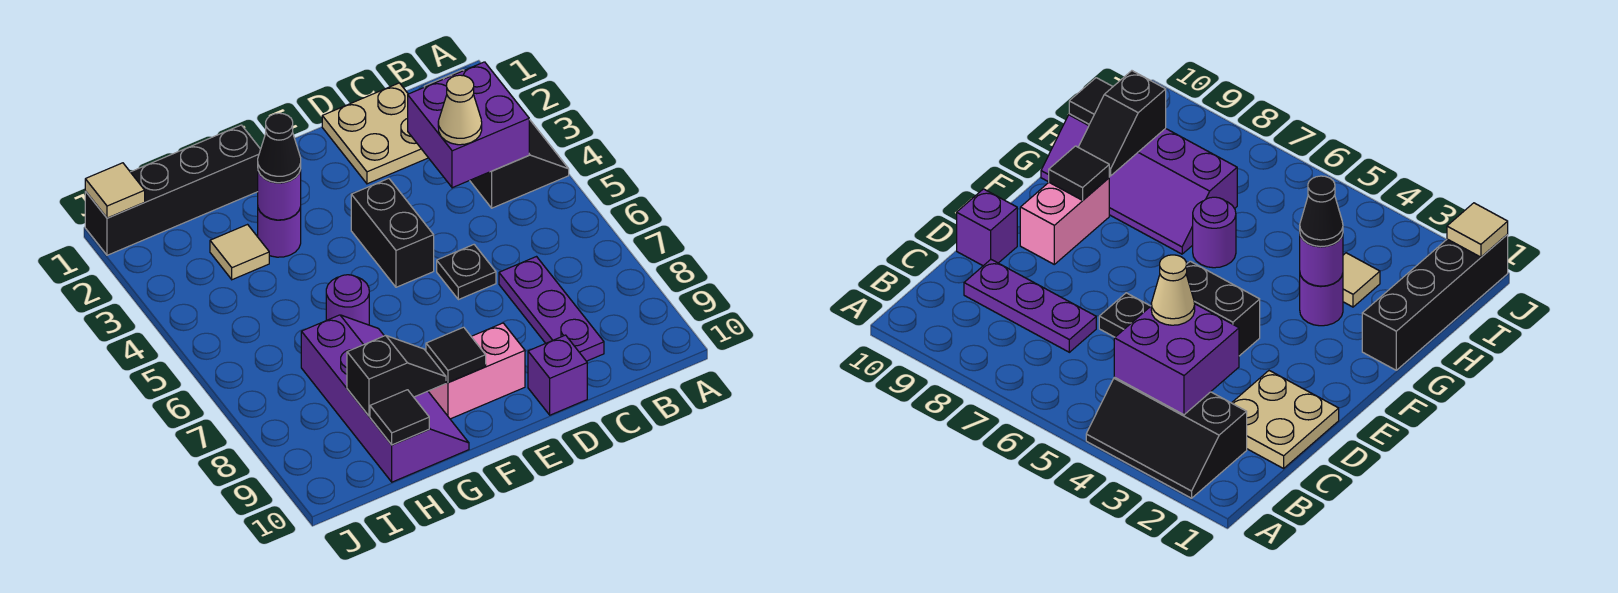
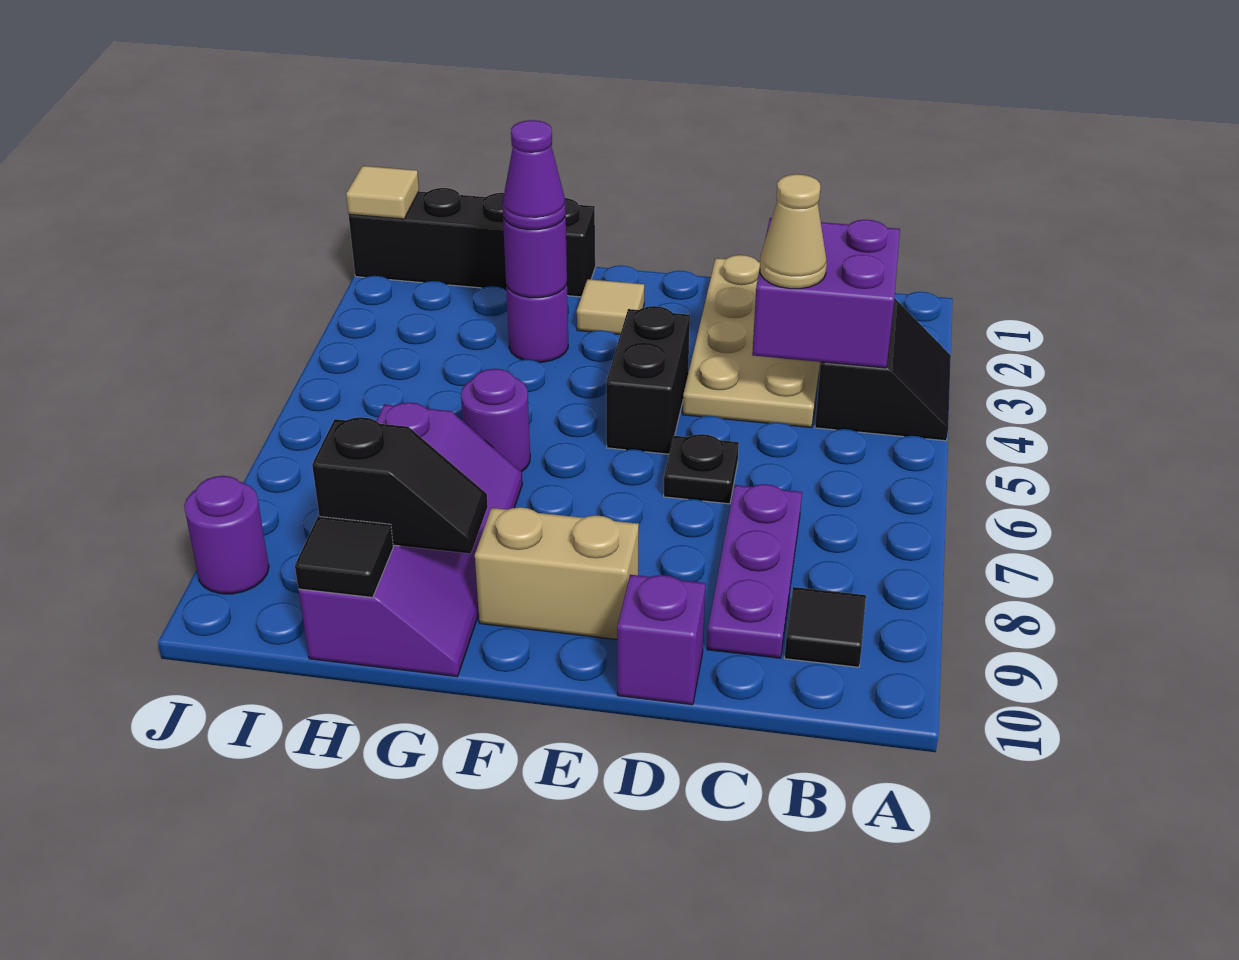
black 2x3 slope [424,70,569,208] -> black 2x2 slope [815,298,951,441]
tan 2x2 plate [322,83,428,184] -> tan 2x4 plate [683,255,821,428]
pink 1x2 brick [428,323,525,419] -> tan 1x2 brick [475,507,639,639]
black 1x1 tile [426,327,486,383] -> black 1x1 tile moved to [785,587,866,667]
black 1x1 cone [258,113,301,183] -> purple 1x1 cone [502,120,566,230]
tan 1x1 tile [210,225,269,280] -> tan 1x1 tile moved to [577,279,644,334]
none -> purple 1x1 round brick [184,476,269,594]

